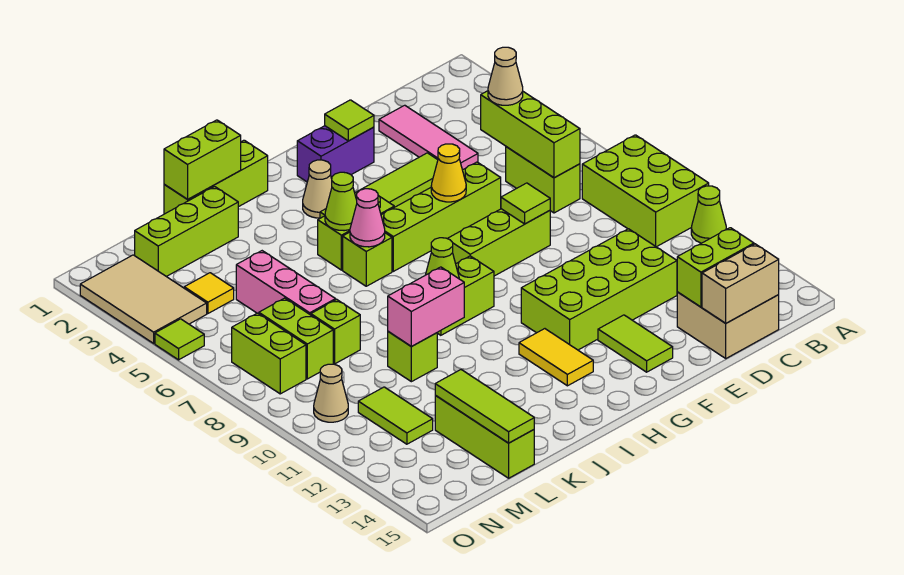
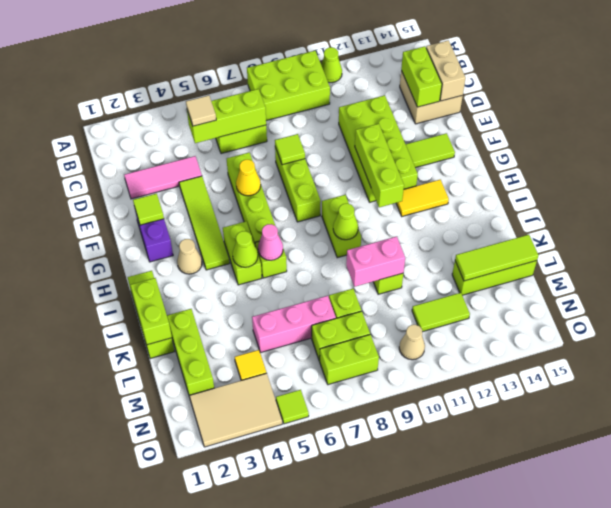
tan 1x1 cone [488,47,523,105] -> tan 1x1 tile [186,95,216,126]
none -> lime 1x3 brick [355,124,404,207]
pink 1x2 brick [388,267,464,347] -> pink 1x2 brick turned to [346,237,405,287]

